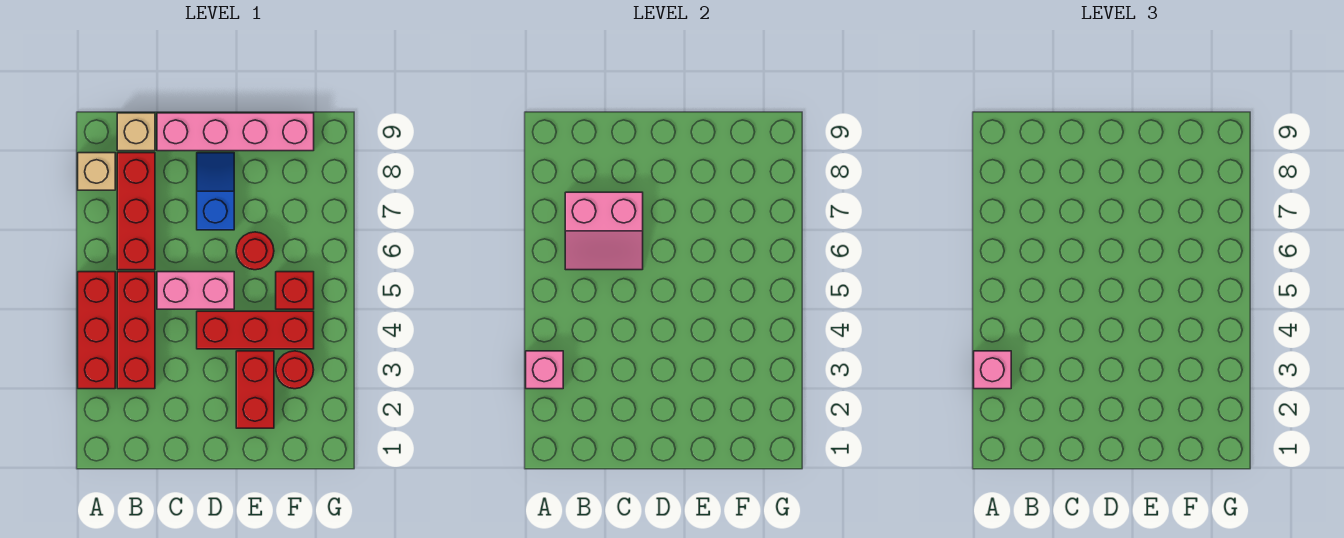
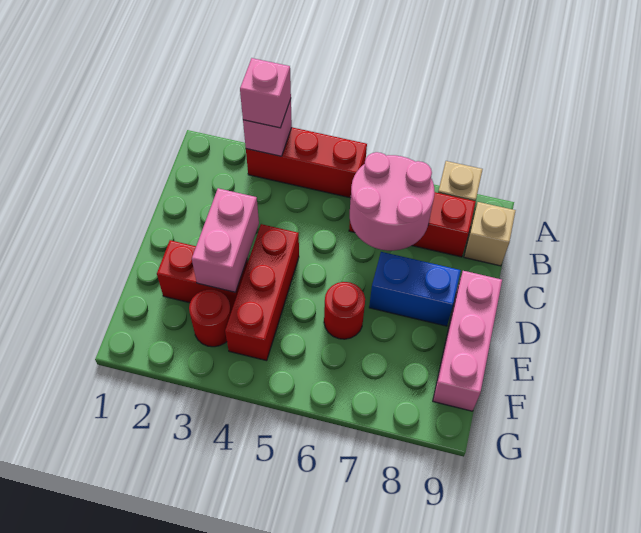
red 1x3 brick [117,272,155,389] -> none
pink 2x2 slope [565,192,643,270] -> pink 2x2 round brick [350,152,435,251]
pink 1x2 brick [157,272,234,309] -> pink 1x2 brick moved to [192,188,259,292]
pink 1x4 brick [157,113,314,151] -> pink 1x3 brick [433,271,502,411]
blue 1x2 slope [197,153,234,230] -> blue 1x2 brick [369,252,461,326]
red 1x1 brick [276,272,314,309] -> none

